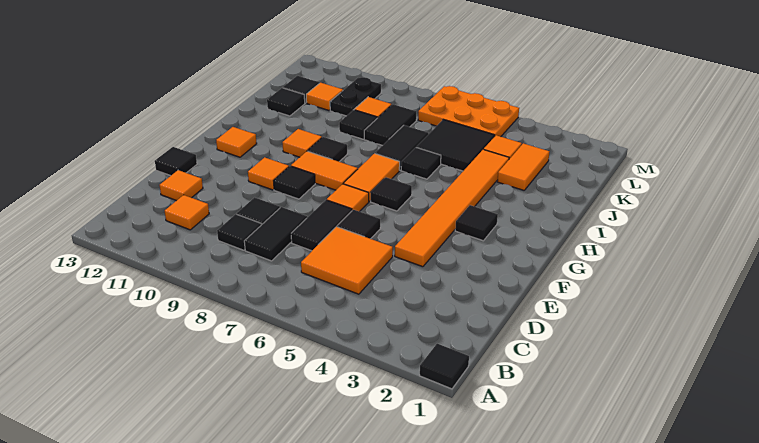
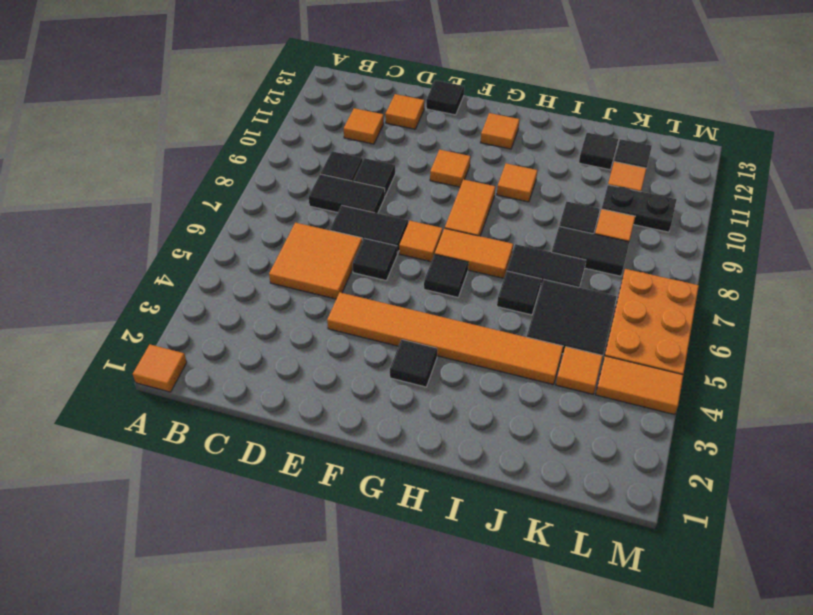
black 1x1 tile [420,344,469,389] -> orange 1x1 tile [133,344,187,392]
black 1x1 tile [274,166,315,199] -> none
black 1x1 tile [308,137,347,162] -> none
orange 1x2 tile [497,143,549,190] -> orange 1x2 tile moved to [596,356,683,415]

